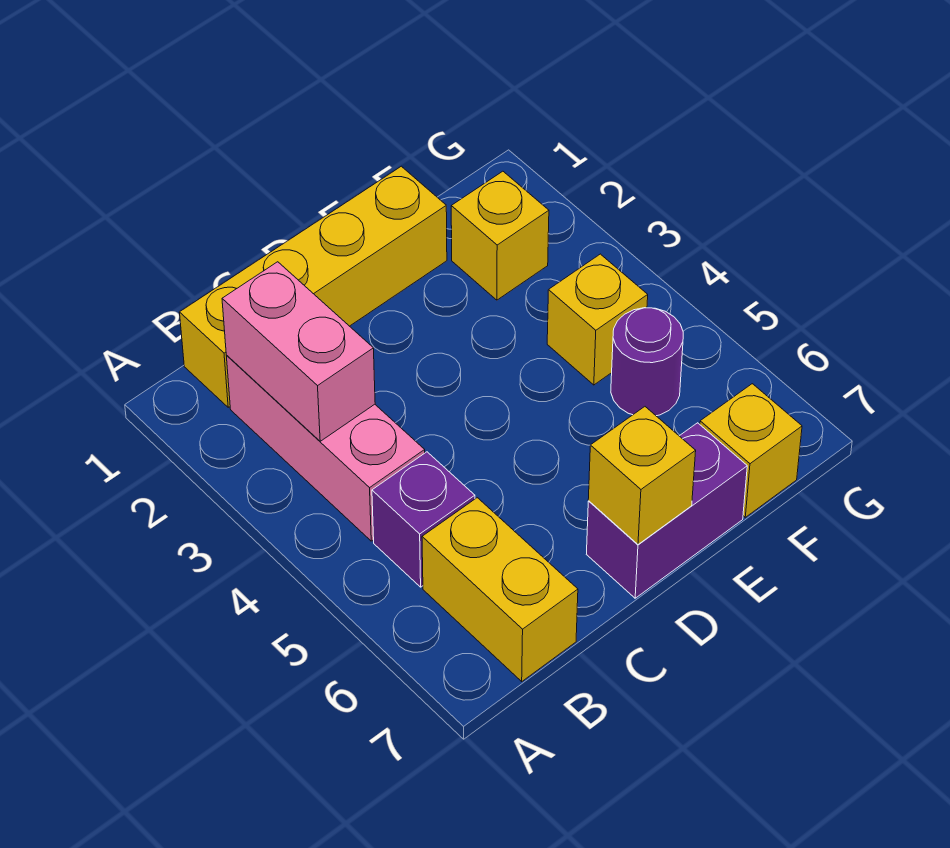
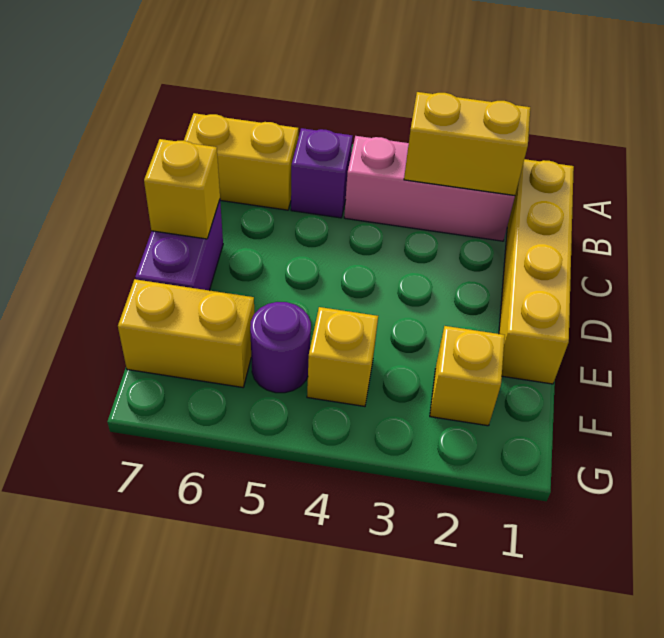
pink 1x2 brick [222,262,375,441] -> yellow 1x2 brick [404,92,530,196]
yellow 1x1 brick [700,384,802,517] -> yellow 1x2 brick [118,279,254,387]

